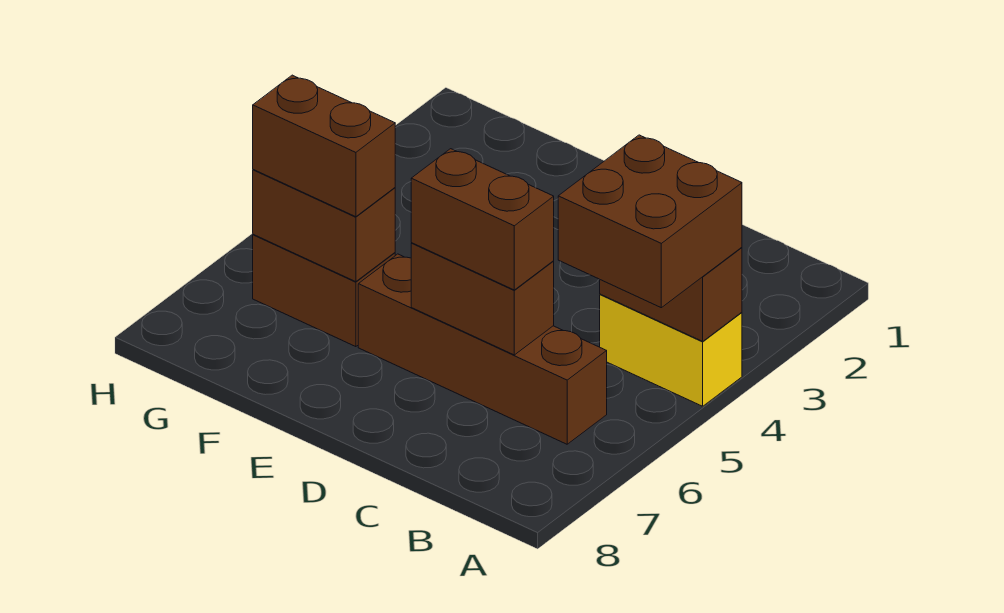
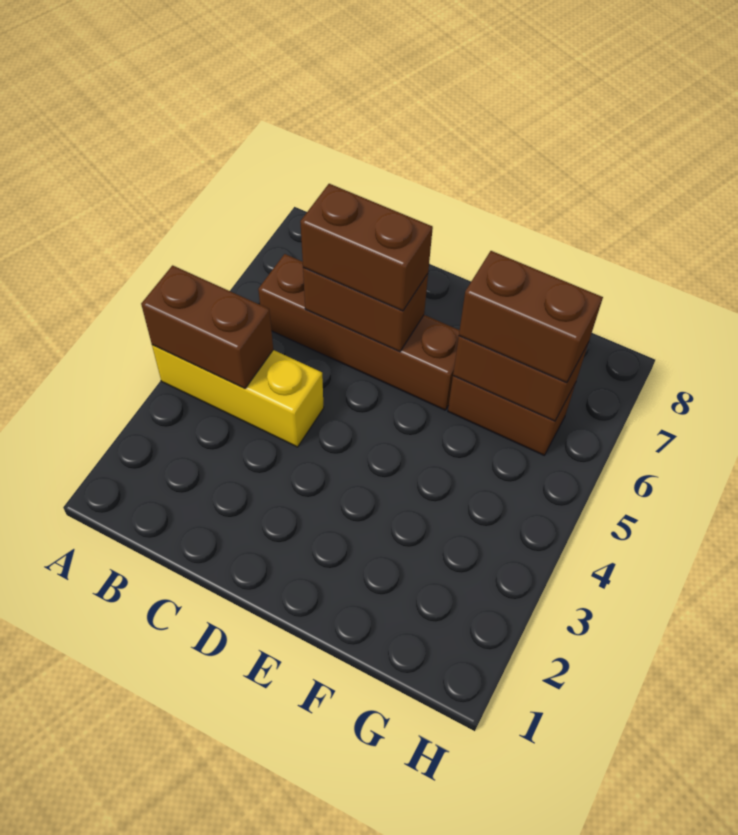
yellow 1x2 brick [600,294,742,406] -> yellow 1x3 brick [152,345,324,447]
brown 2x2 brick [558,135,742,308] -> none

